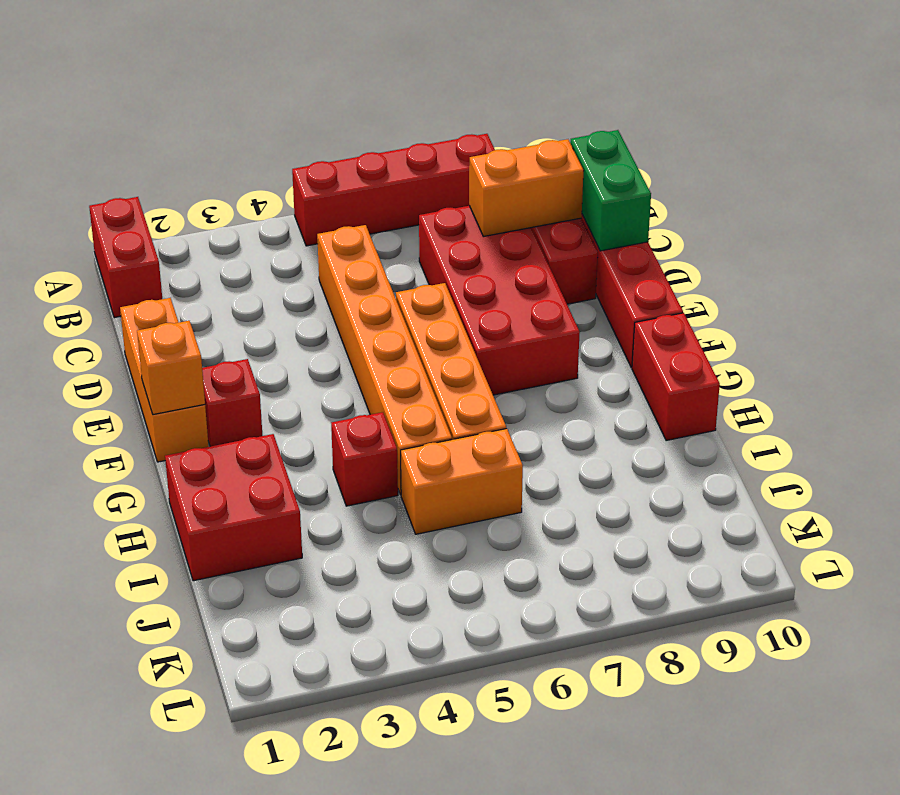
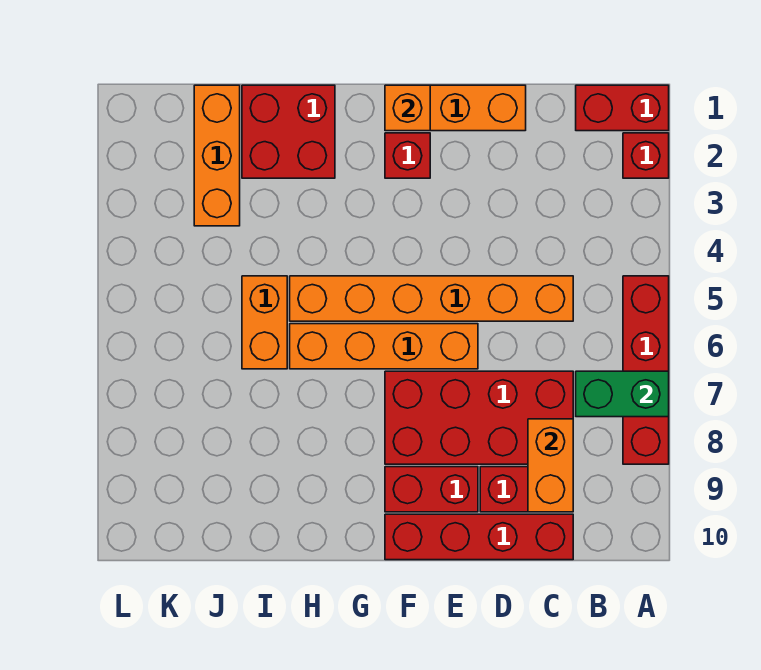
green 1x2 brick [570,130,651,251] -> green 1x2 brick moved to [576,371,669,417]
red 1x2 brick [632,313,720,441] -> red 1x2 brick moved to [385,467,478,512]
red 1x1 brick [331,412,398,506] -> red 1x1 brick moved to [623,133,669,178]
none -> orange 1x3 brick [194,85,240,226]

